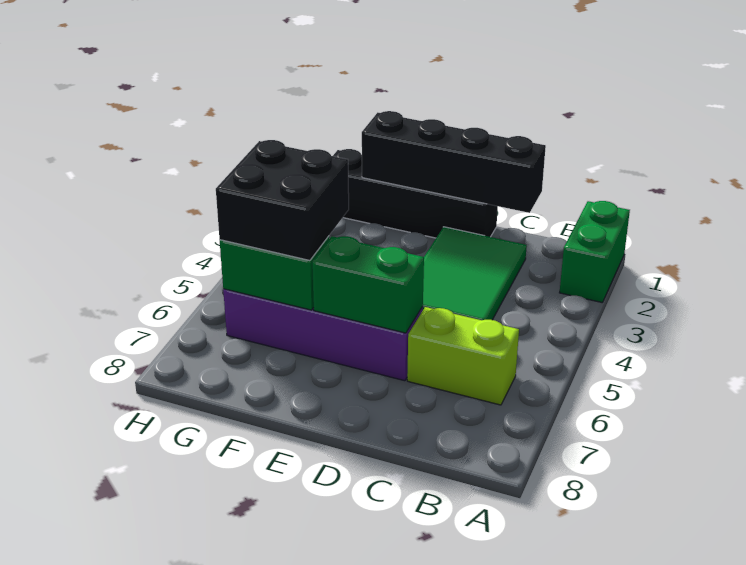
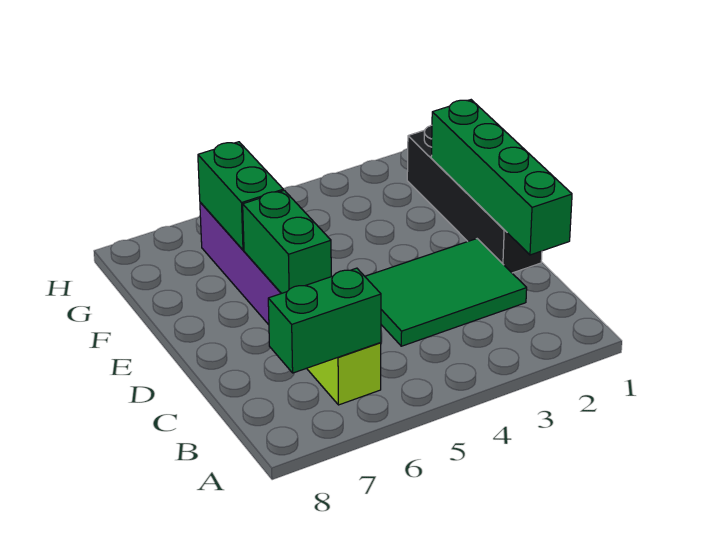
green 1x2 brick [560,201,630,302] -> green 1x2 brick moved to [268,268,381,373]
black 1x4 brick [362,111,546,213] -> green 1x4 brick [431,100,572,255]
black 2x2 brick [216,140,349,261] -> none

